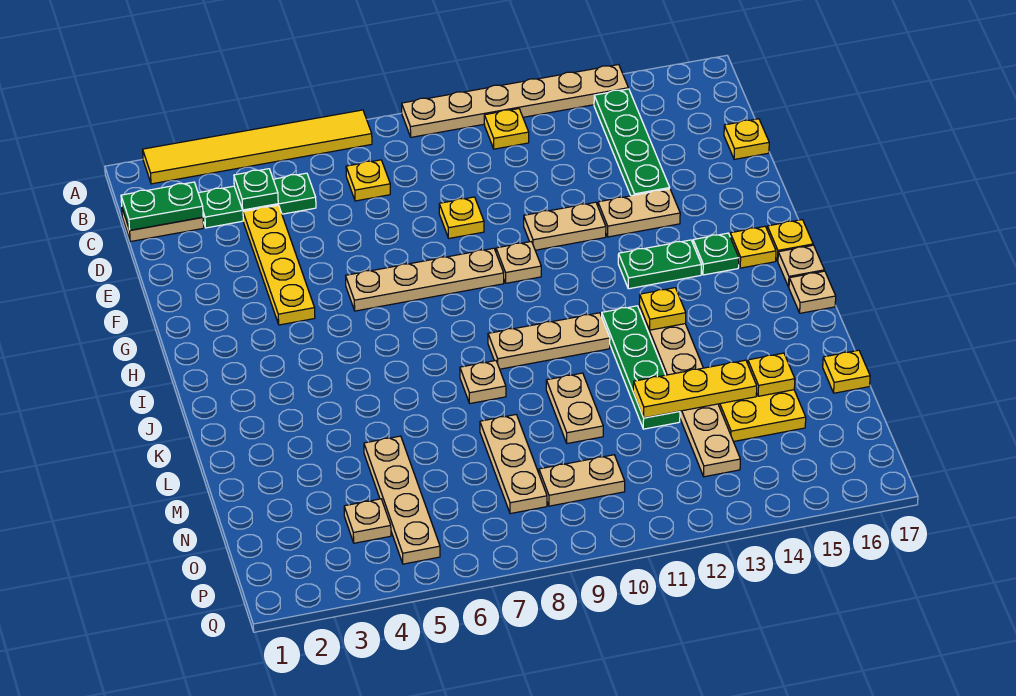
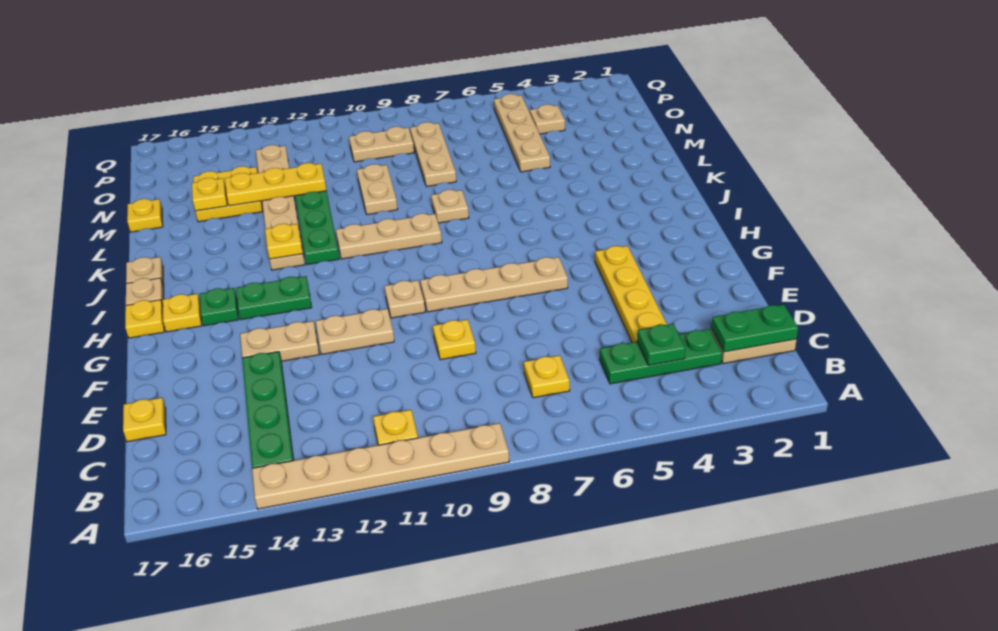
yellow 1x6 tile [143,110,372,184] -> none

